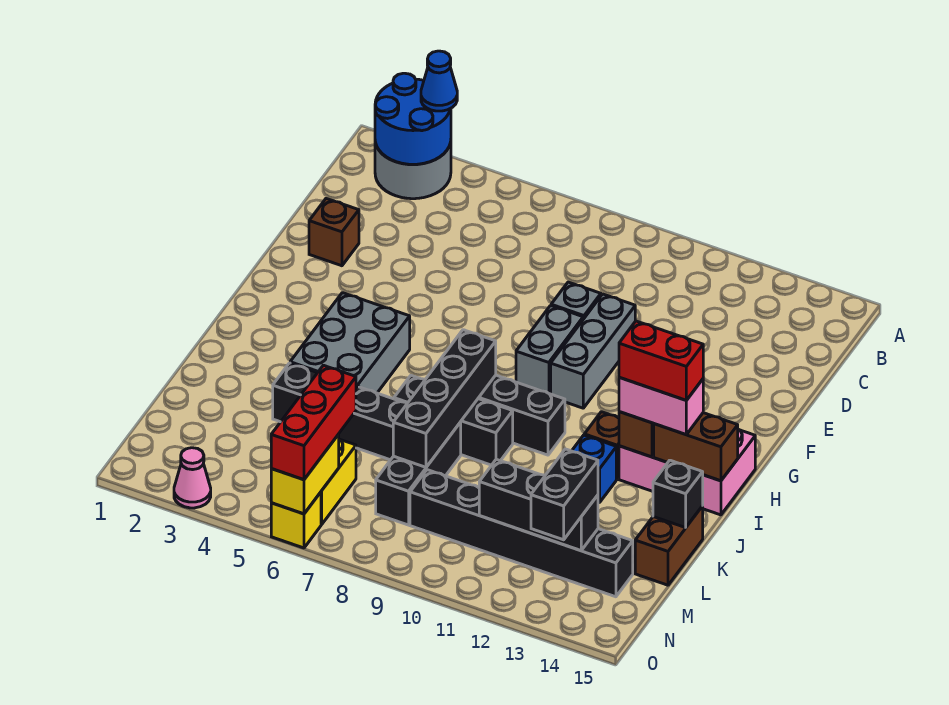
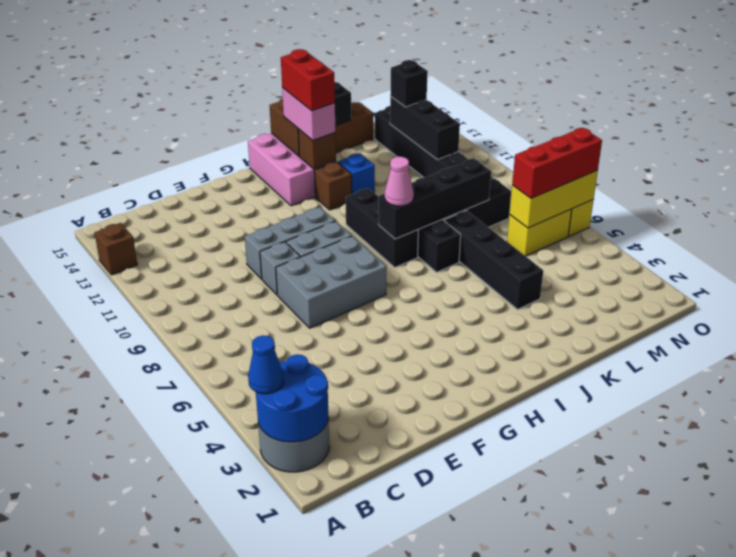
brown 1x1 brick [309,199,359,266] -> brown 1x1 brick moved to [95,223,137,275]
grey 2x3 brick [290,293,410,393] -> grey 2x3 brick moved to [276,236,387,328]
black 1x2 brick [531,449,598,540] -> black 1x1 brick [390,60,428,107]
yellow 1x2 brick [271,435,339,514] -> yellow 1x3 brick [510,171,598,228]
pink 1x1 cone [174,448,211,508] -> pink 1x1 cone moved to [385,157,414,206]

